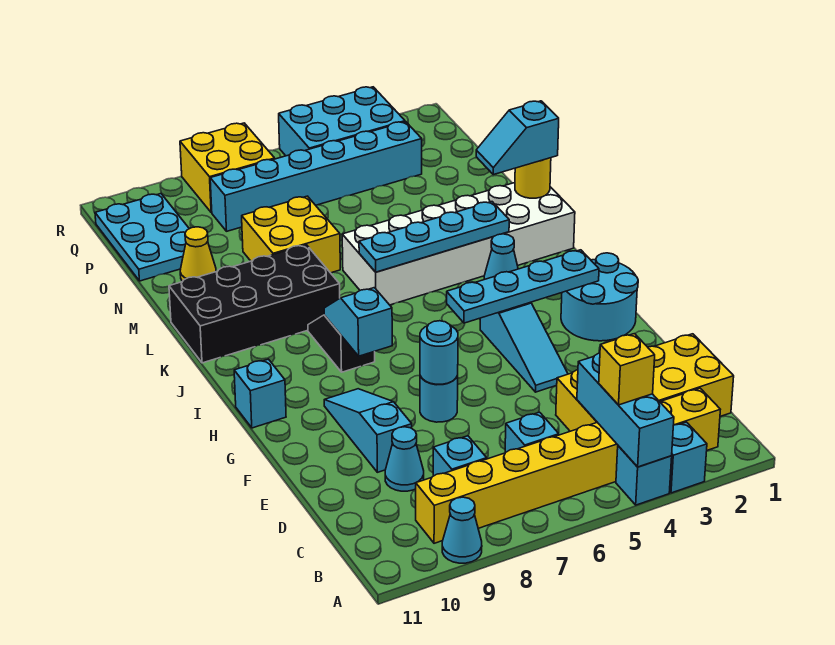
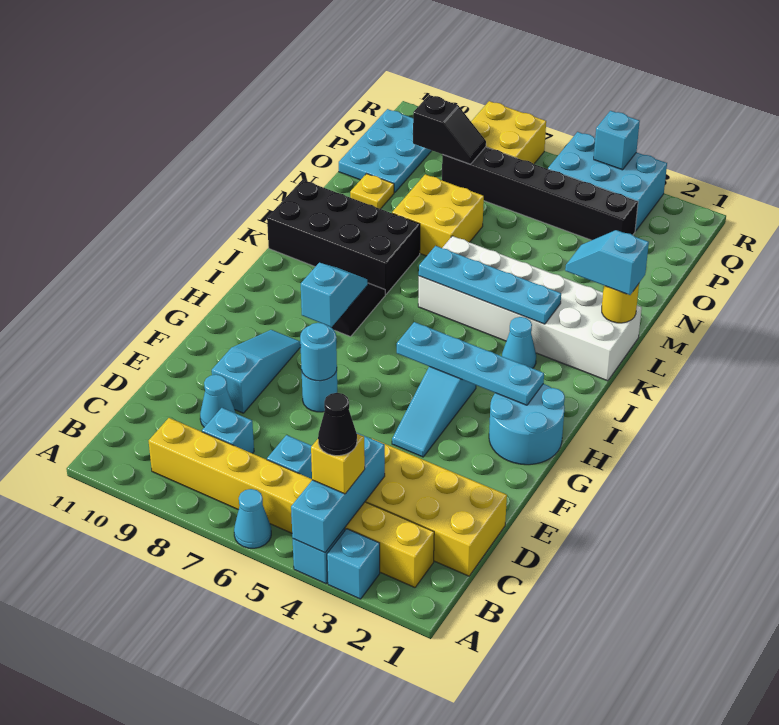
cyan 1x1 cone [442,497,482,563] -> cyan 1x1 cone moved to [234,489,271,548]
none -> black 1x1 cone [318,393,357,456]
cyan 1x1 brick [234,359,286,428] -> cyan 1x1 brick moved to [594,111,640,170]
yellow 1x1 cone [180,227,216,282] -> yellow 1x1 plate [350,174,394,209]
cyan 1x6 brick [210,122,422,231] -> black 1x6 brick [442,147,638,240]
none -> black 1x2 slope [413,95,486,164]

